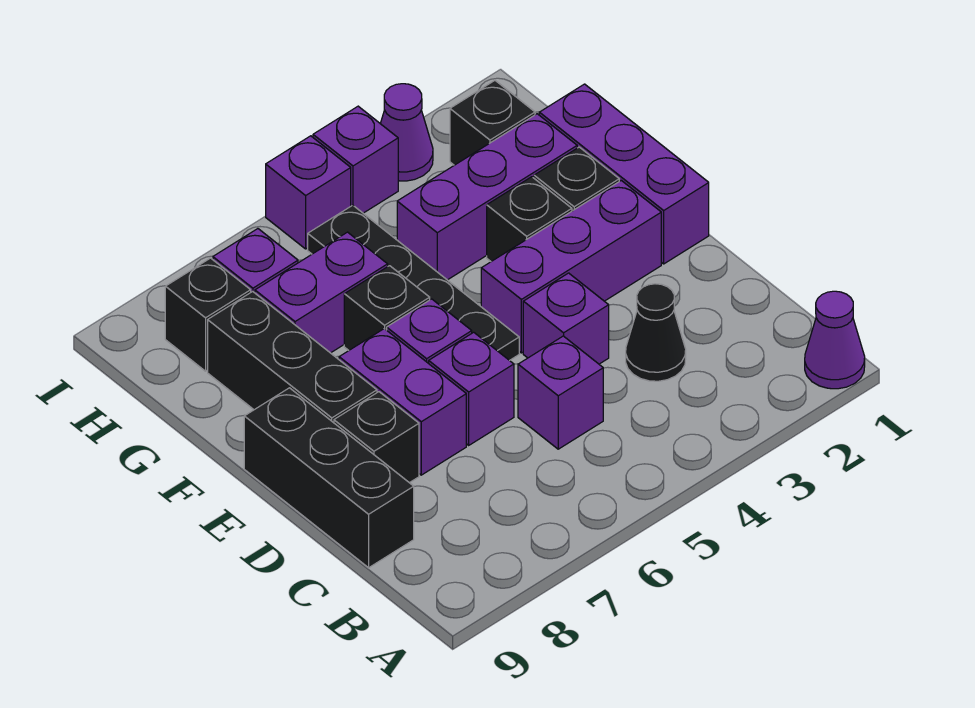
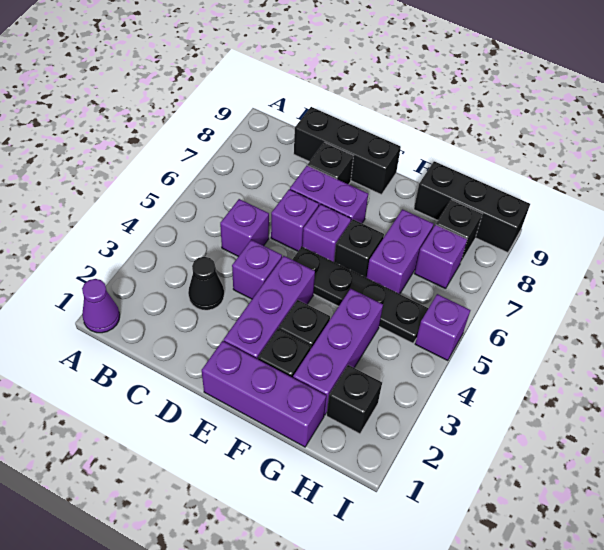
black 1x3 brick [208,291,377,423] -> black 1x3 brick moved to [414,161,530,253]
purple 1x1 cone [380,84,433,181] -> none
purple 1x1 brick [313,106,398,213] -> none

